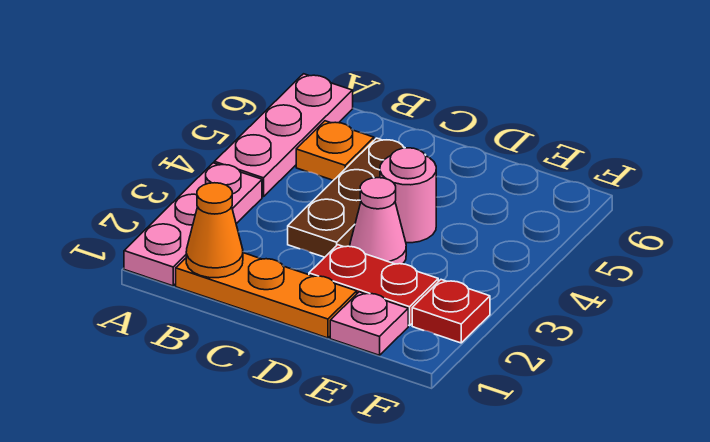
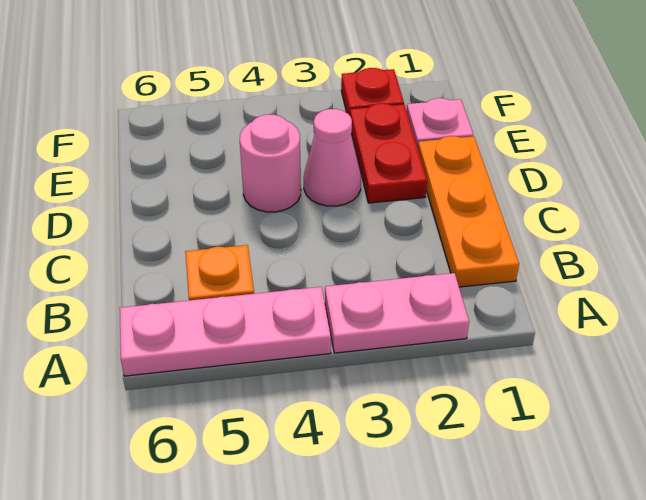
pink 1x3 plate [124,163,262,286] -> pink 1x2 plate [325,273,469,353]
orange 1x1 cone [186,183,243,278] -> none
brown 1x3 plate [288,138,426,257] -> none

